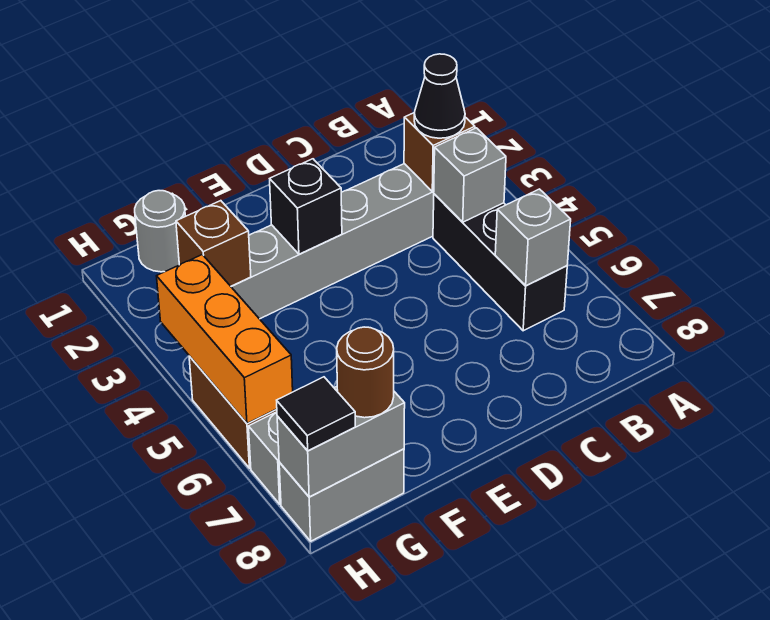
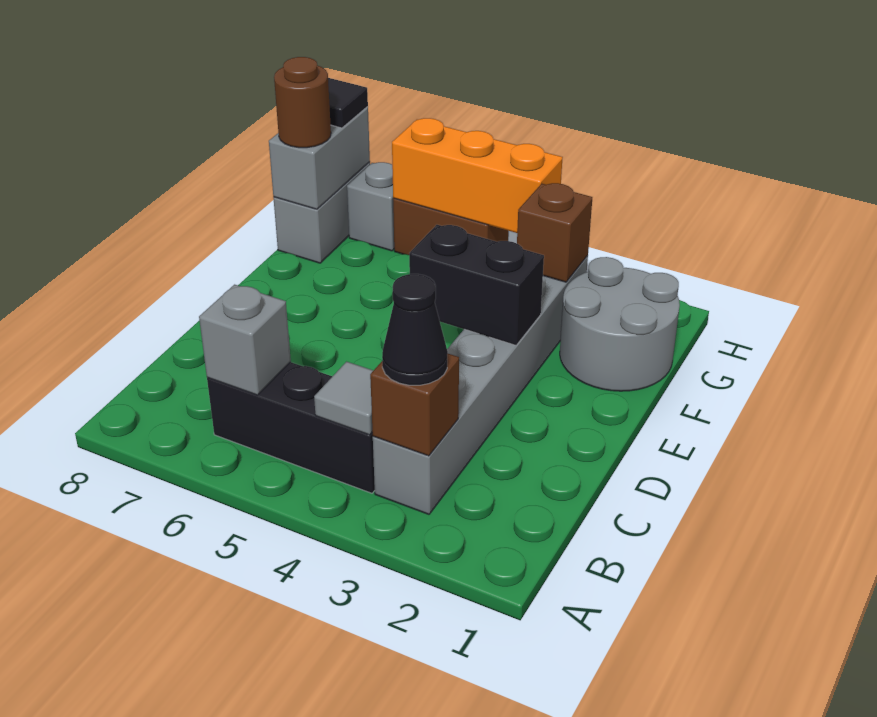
grey 1x1 brick [434,128,506,222] -> grey 1x1 tile [314,362,373,435]
black 1x1 brick [270,159,342,254] -> black 1x2 brick [409,225,544,345]
grey 1x1 round brick [135,191,185,272] -> grey 2x2 round brick [560,257,680,391]

